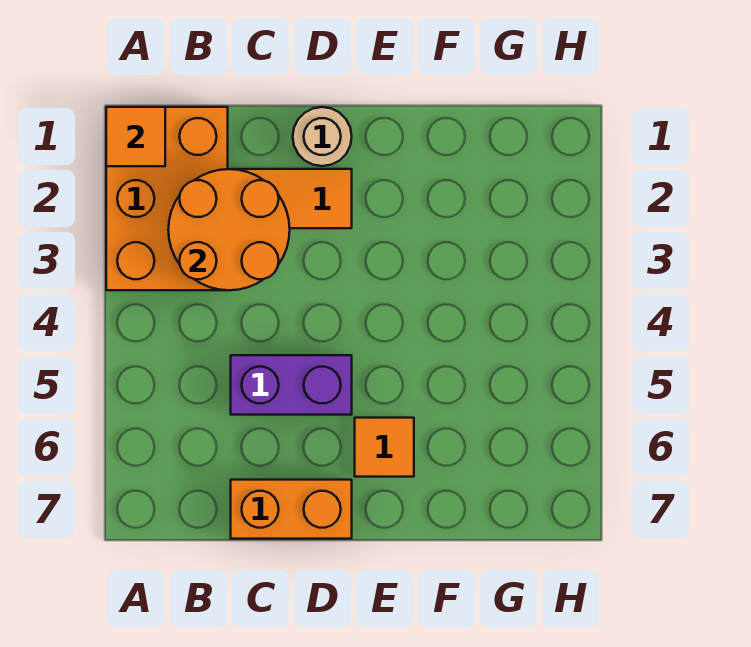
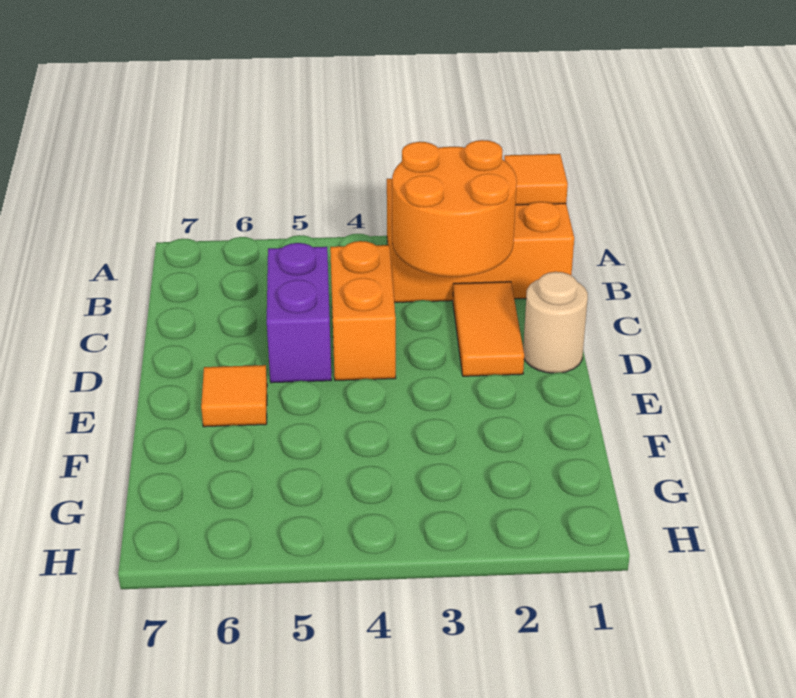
orange 1x2 brick [231,480,352,539] -> orange 1x2 brick moved to [330,241,396,380]

